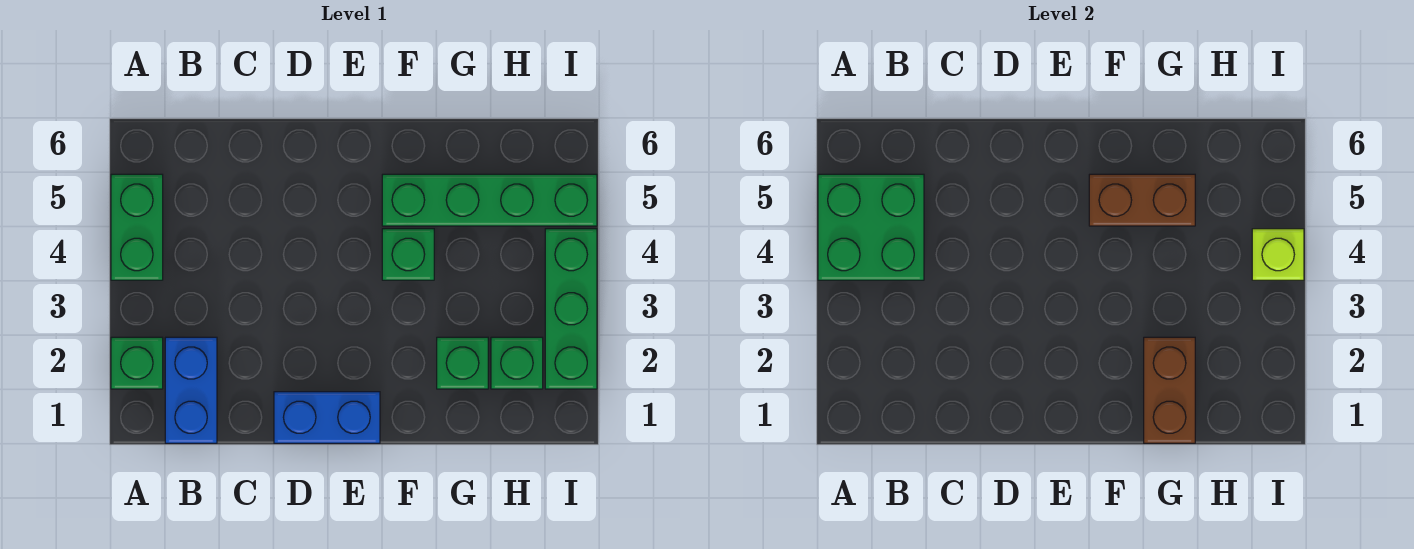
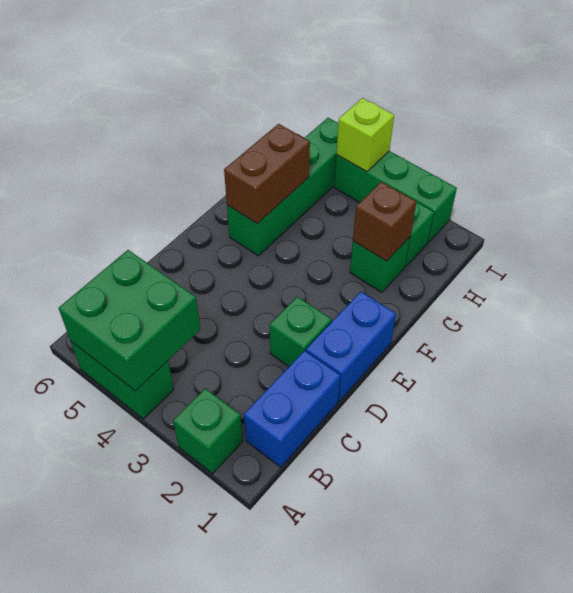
blue 1x2 brick [165,337,217,443] -> blue 1x2 brick turned to [244,351,341,467]
green 1x1 brick [382,229,434,280] -> green 1x1 brick moved to [270,297,332,366]
brown 1x2 brick [1144,337,1195,443] -> brown 1x1 brick [353,182,417,261]

